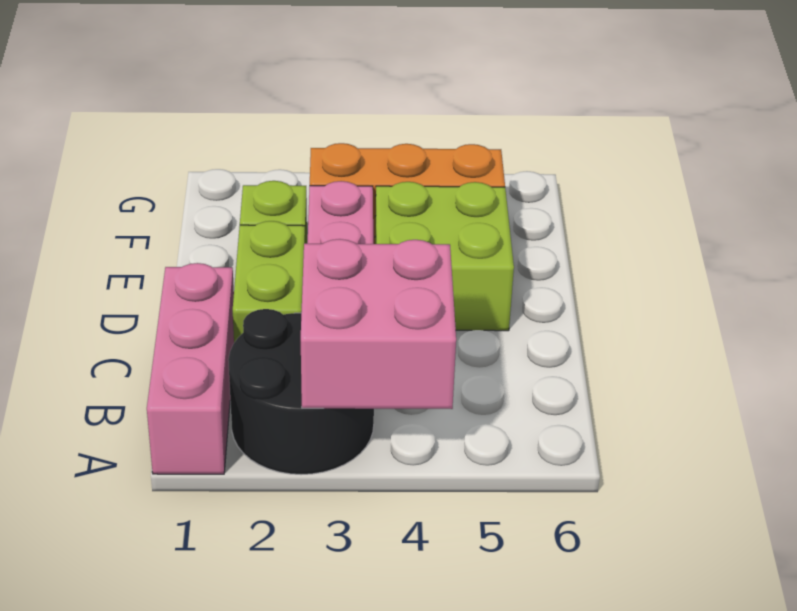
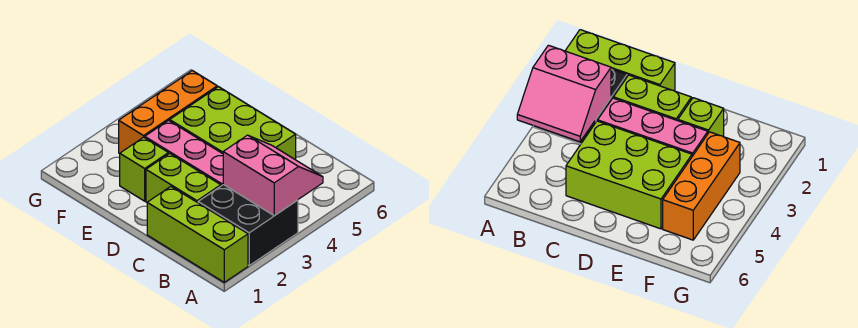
pink 1x3 brick [147,263,234,474] -> lime 1x3 brick [147,187,248,282]
black 2x2 round brick [228,309,374,475] -> black 2x2 brick [198,185,298,265]
pink 2x2 brick [301,239,456,409] -> pink 2x2 slope [223,135,323,216]
lime 2x2 brick [375,182,514,331] -> lime 2x3 brick [170,87,296,160]

